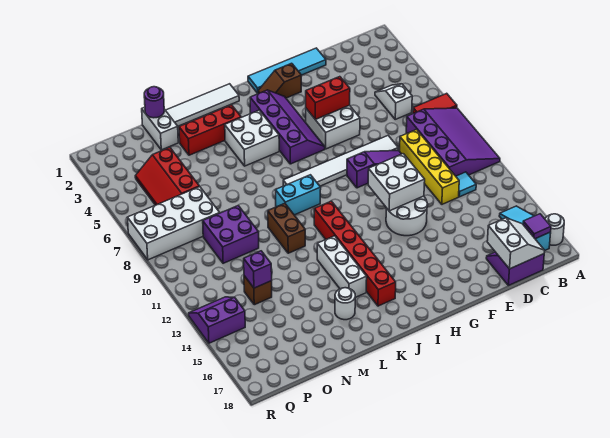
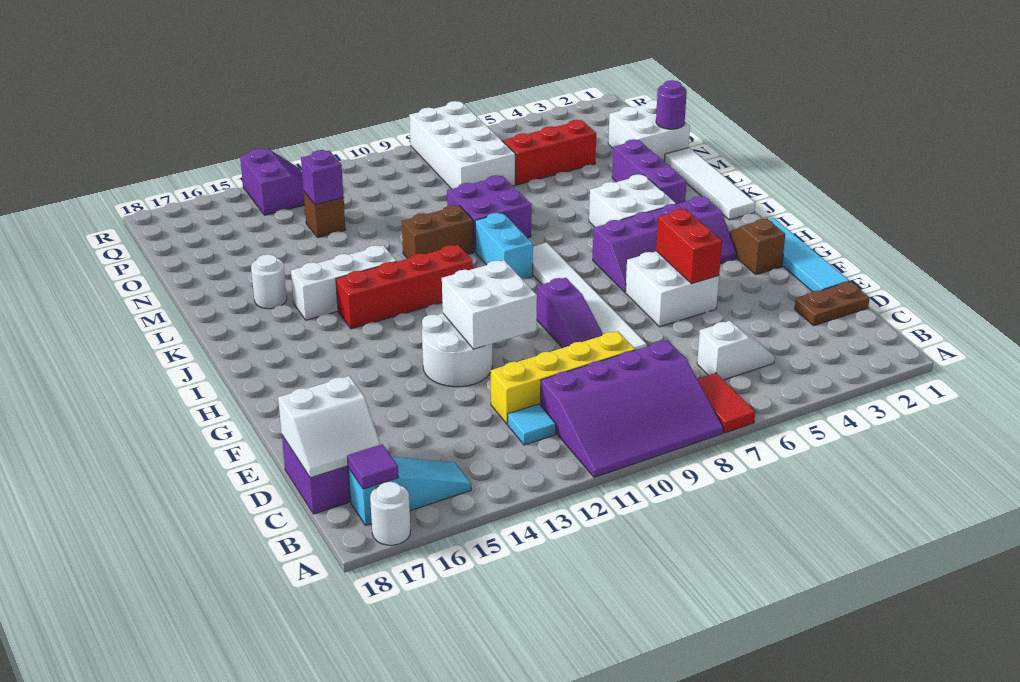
none -> brown 1x2 plate [795,281,870,326]
red 1x6 brick [314,201,396,306] -> red 1x4 brick [336,245,473,329]
red 1x3 brick [179,105,241,155] -> purple 1x3 brick [612,139,687,204]
white 1x2 brick [142,107,178,150] -> white 2x2 brick [608,100,690,161]
purple 2x2 brick [203,206,259,263] -> purple 2x2 brick moved to [447,175,531,252]

